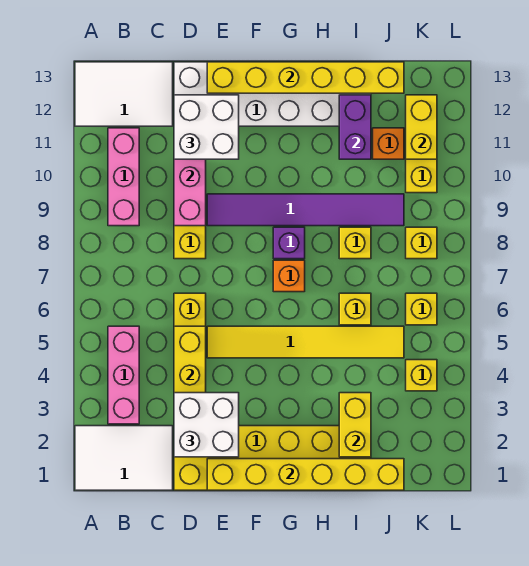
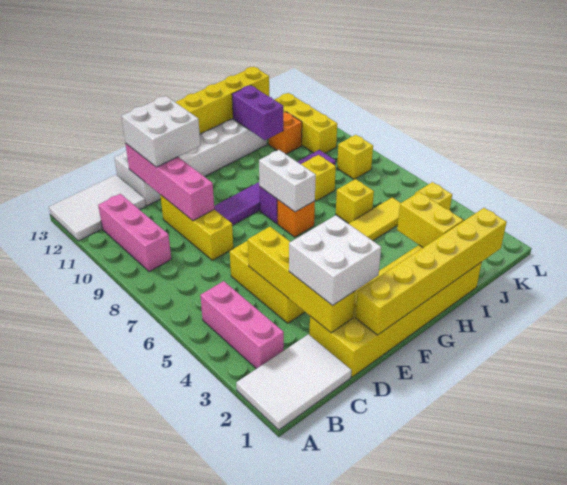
none -> white 1x2 brick [259,150,316,212]
yellow 1x1 brick [406,293,437,325] -> none
yellow 1x2 brick [406,95,437,159] -> none

